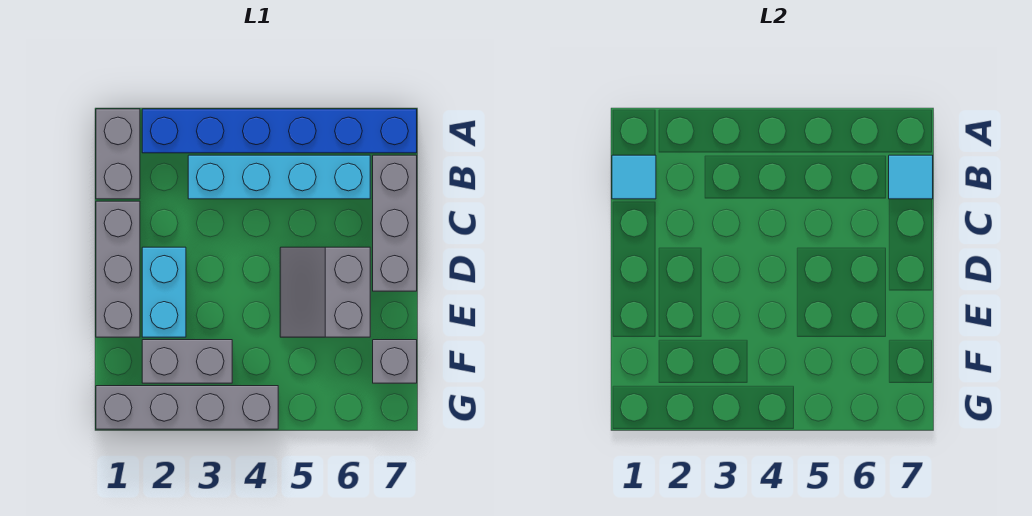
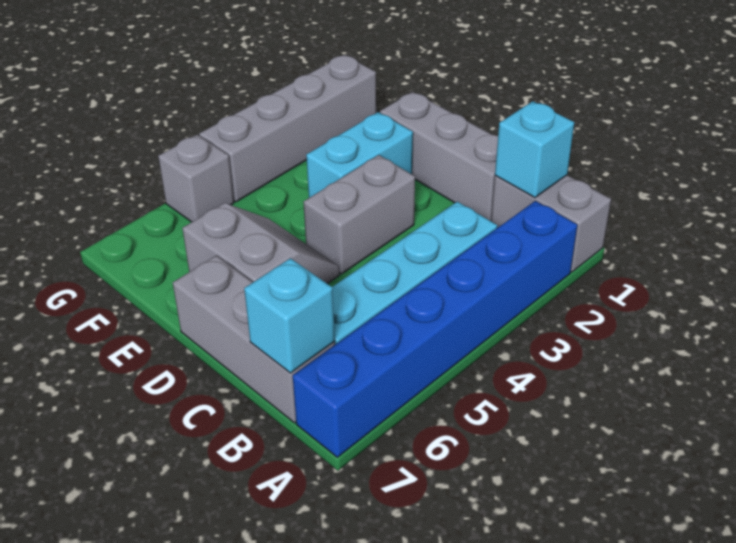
cyan 1x1 tile [612,155,656,199] -> cyan 1x1 brick [495,101,574,198]
cyan 1x1 tile [889,155,933,199] -> cyan 1x1 brick [244,258,335,373]
cyan 1x2 brick [142,247,186,337] -> cyan 1x2 brick turned to [306,112,413,198]
grey 1x2 brick [142,340,232,383] -> grey 1x2 brick moved to [303,155,415,274]
grey 1x1 brick [373,340,417,383] -> grey 1x1 brick moved to [158,135,234,222]

